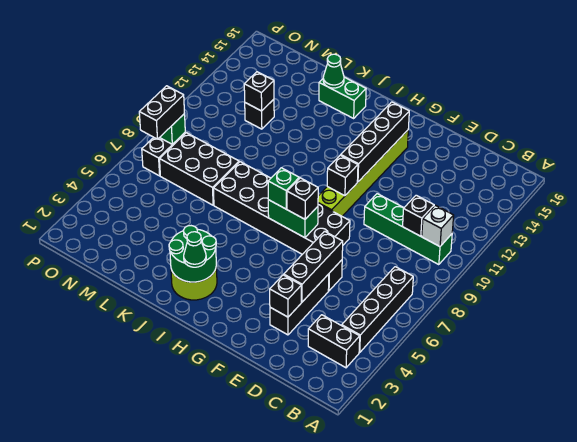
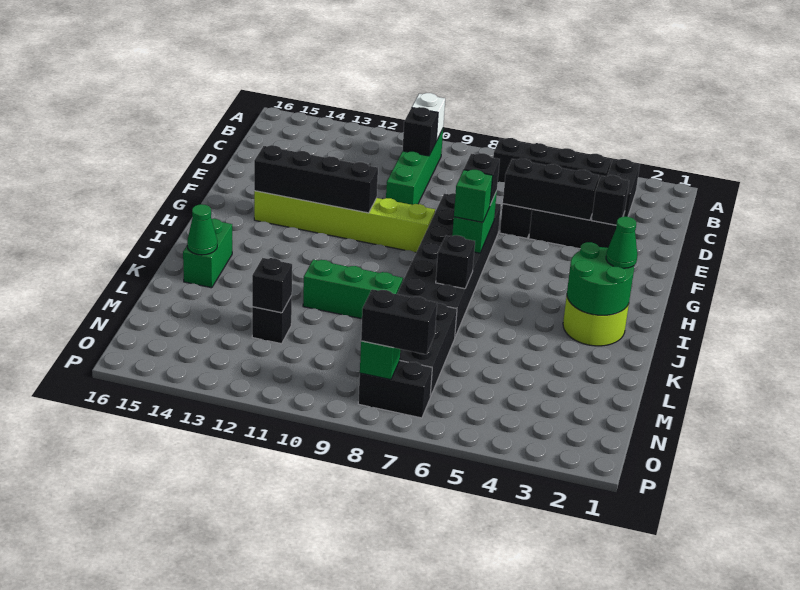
black 1x1 brick [327,155,358,196] -> black 1x1 brick moved to [436,235,475,289]
none -> green 1x3 brick [303,260,403,319]

